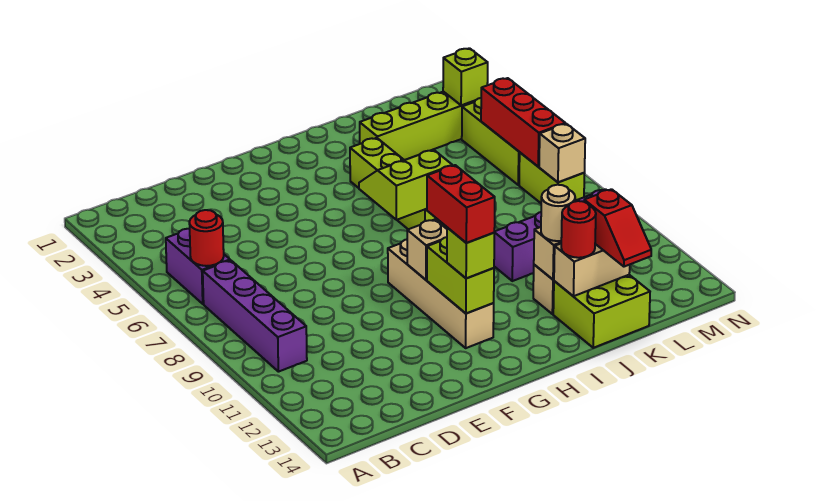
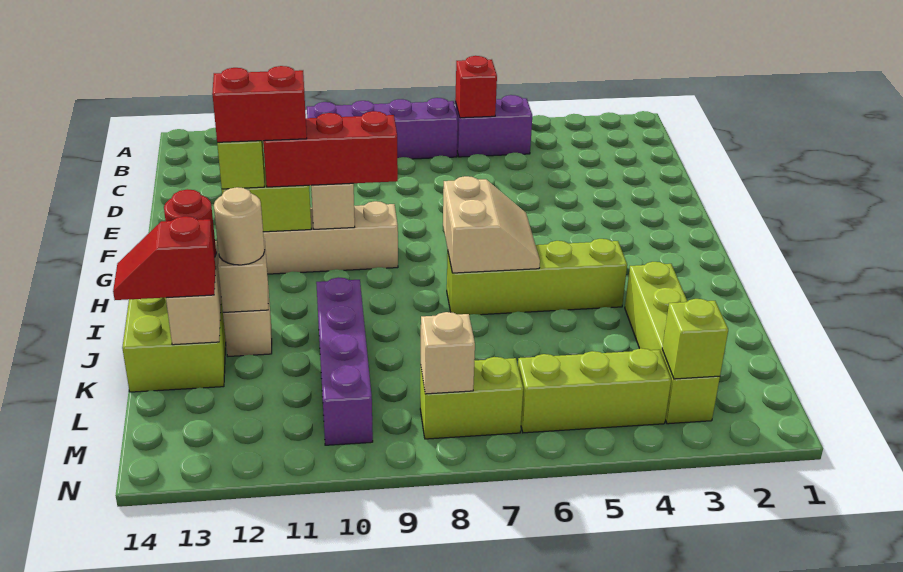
red 1x1 round brick [189,210,224,266] -> red 1x1 brick [455,56,497,118]
lime 2x2 slope [359,150,452,220] -> tan 2x2 slope [443,176,540,273]
red 1x3 brick [481,78,565,167] -> red 1x3 brick moved to [263,111,398,187]

